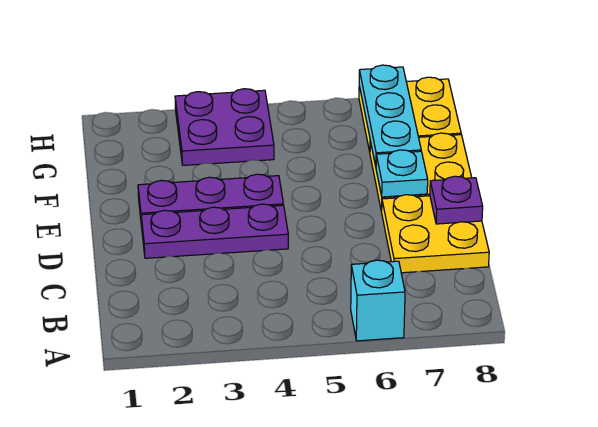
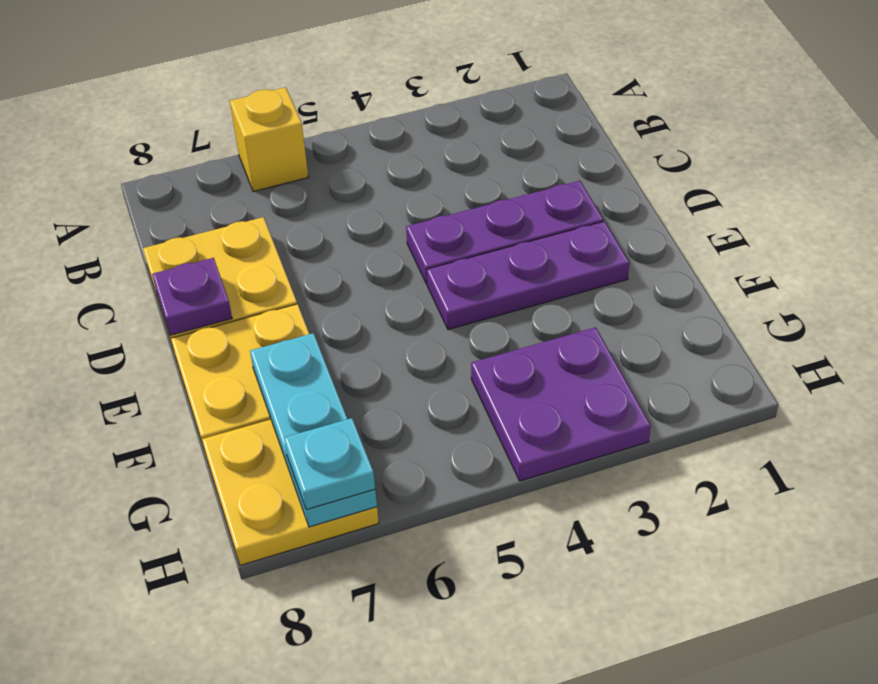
cyan 1x1 brick [351,260,405,341] -> yellow 1x1 brick [230,87,308,192]
cyan 1x1 plate [376,150,428,197] -> cyan 1x1 plate moved to [284,418,375,510]

